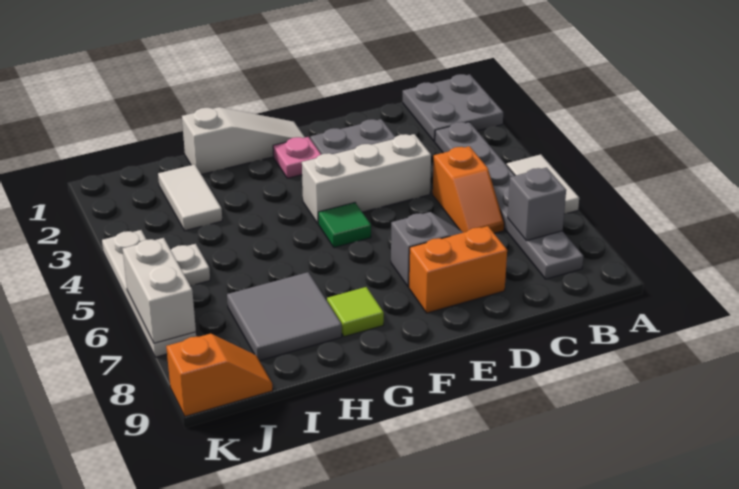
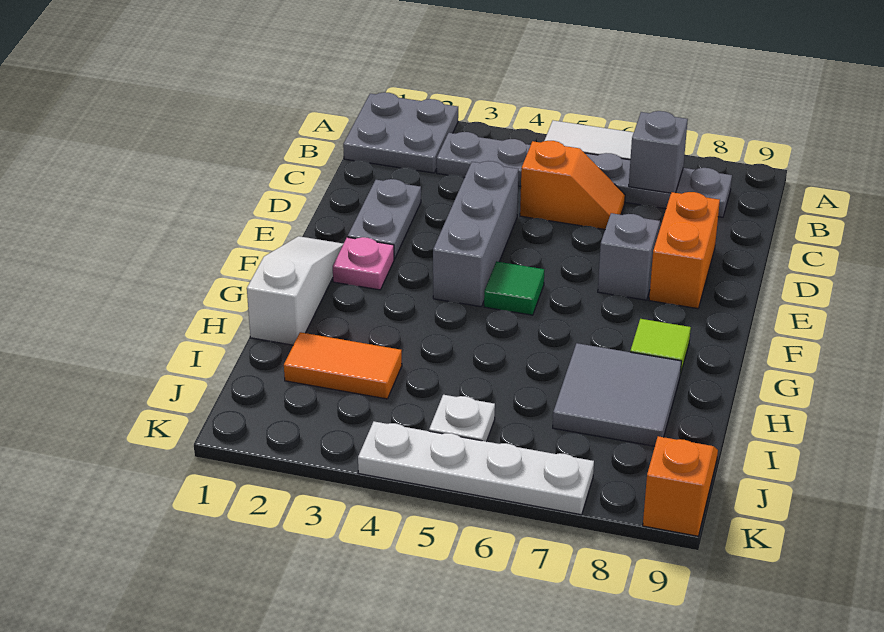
white 1x3 brick [302,134,431,223] -> grey 1x3 brick [433,161,519,307]
white 1x2 tile [158,164,222,231] -> orange 1x2 tile [284,332,402,399]
white 1x2 brick [122,238,196,343] -> none

